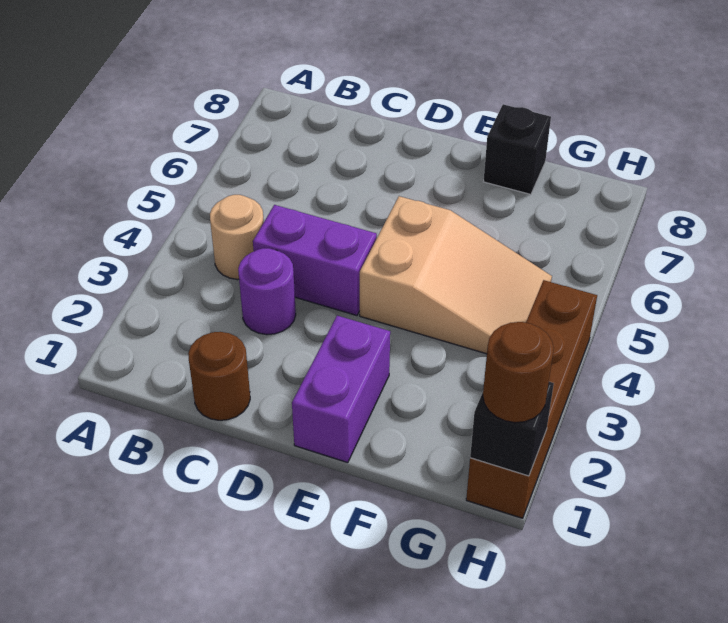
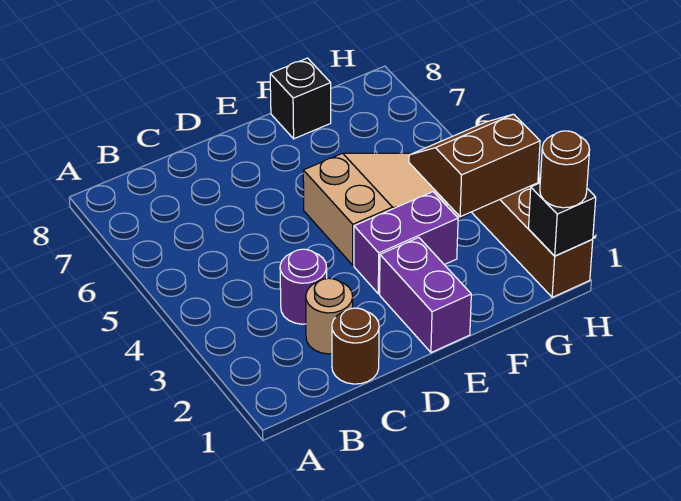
tan 1x1 round brick [210,195,264,279] -> tan 1x1 round brick moved to [306,278,353,354]
purple 1x2 brick [253,205,377,315] -> purple 1x2 brick moved to [354,192,458,294]
none -> brown 2x2 slope [409,114,540,217]

